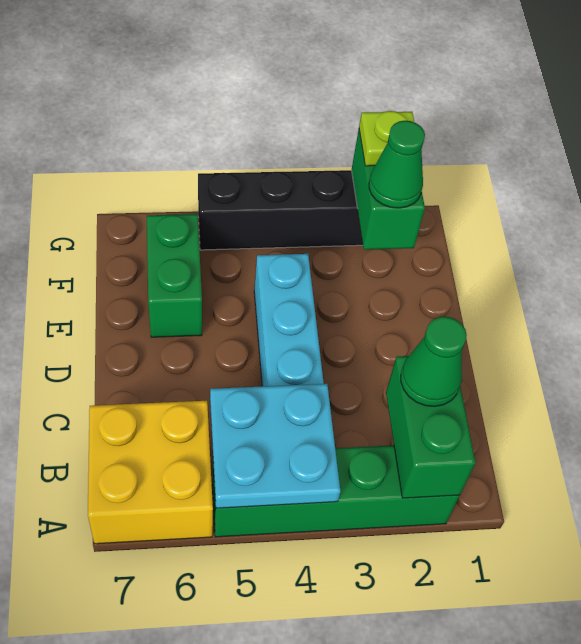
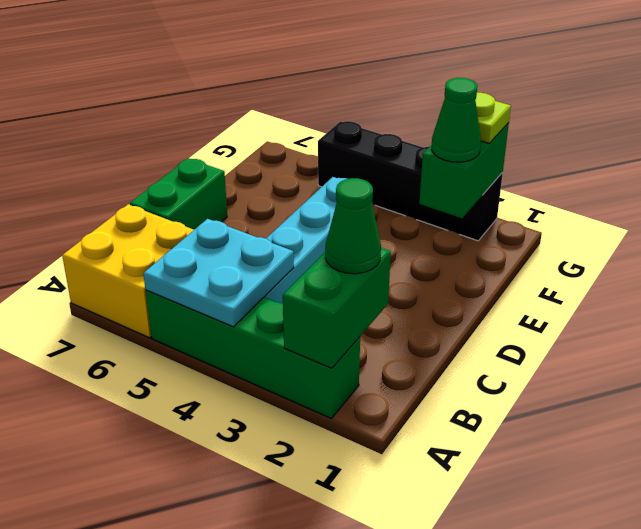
green 1x2 brick [147,214,202,337] -> green 1x2 brick moved to [130,158,227,230]

